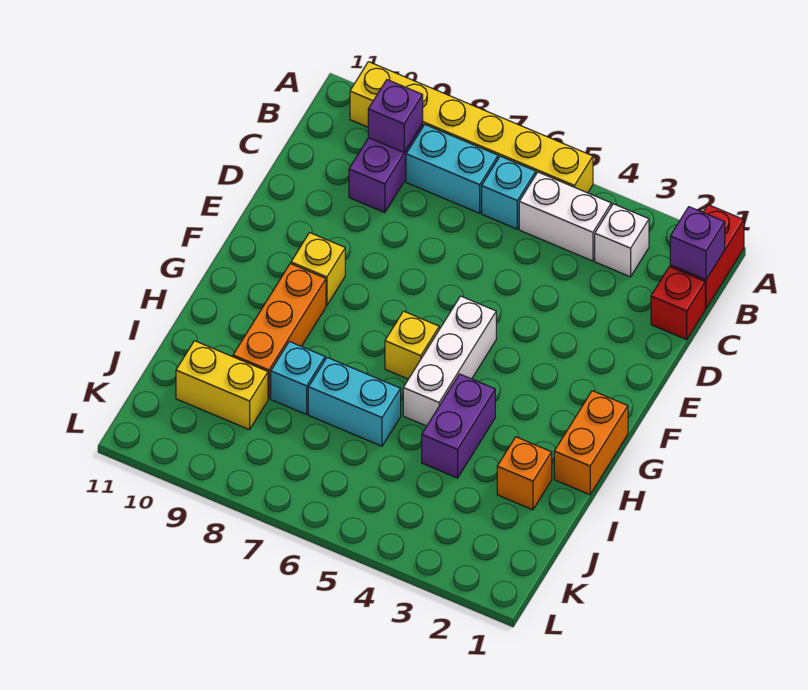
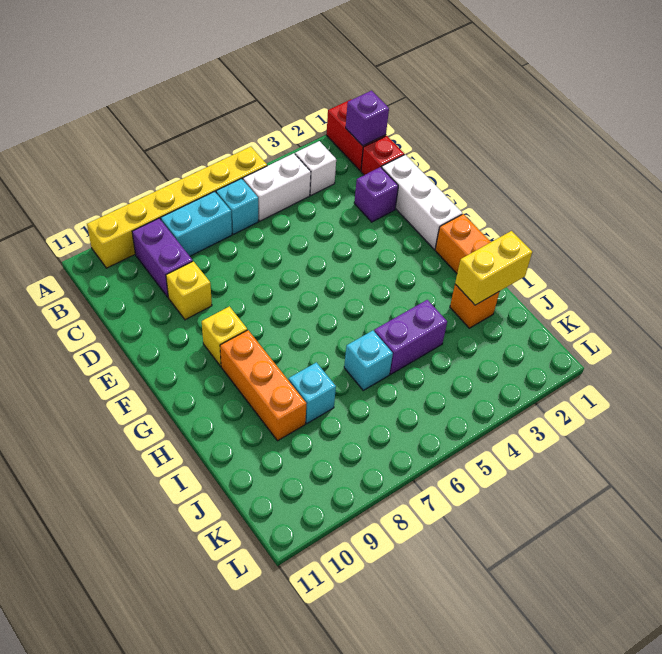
purple 1x1 brick [368,80,423,152] -> purple 1x1 brick moved to [354,167,398,222]
white 1x3 brick [403,296,496,426] -> white 1x3 brick moved to [382,155,462,249]
yellow 1x1 brick [385,311,439,379] -> yellow 1x1 brick moved to [166,261,212,320]
purple 1x2 brick [422,374,495,478] -> purple 1x2 brick turned to [374,300,447,374]
cyan 1x2 brick [308,358,401,446] -> cyan 1x1 brick [344,331,393,390]
yellow 1x2 brick [176,341,268,430] -> yellow 1x2 brick moved to [455,231,532,305]

